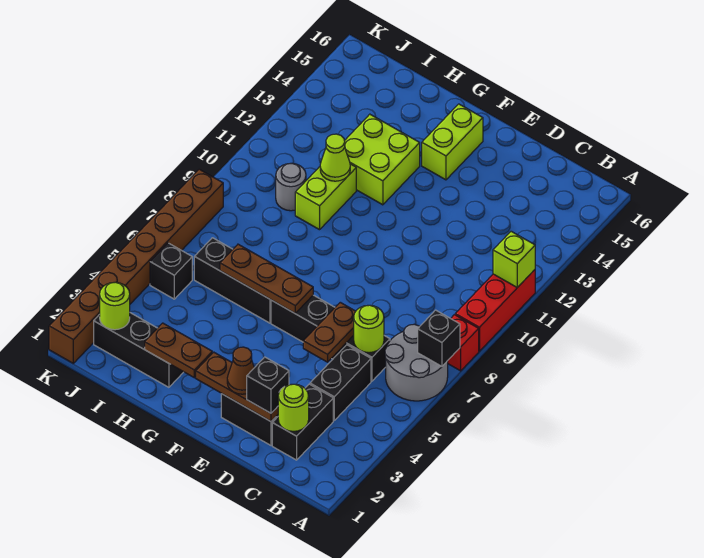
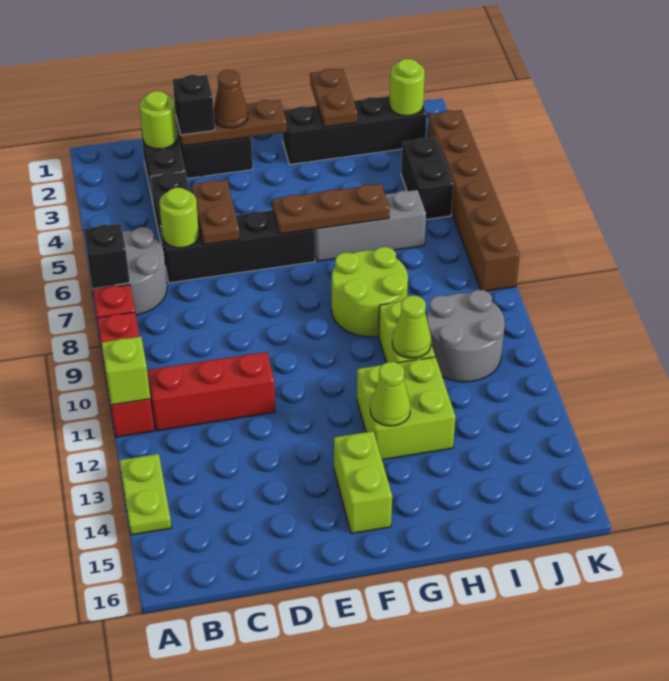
none -> lime 1x2 plate [119,454,171,535]
none -> red 1x3 brick [147,352,275,431]
brown 1x2 plate [145,323,212,378] -> brown 1x2 plate turned to [310,69,357,127]
black 1x3 brick [194,238,271,323] -> grey 1x3 brick [315,190,426,261]
none -> lime 2x2 round brick [332,247,408,337]
none -> lime 1x1 cone [370,362,411,426]
black 1x3 brick [94,313,183,387] -> black 1x4 brick [283,97,427,164]
grey 1x1 round brick [276,163,306,211] -> grey 2x2 round brick [426,290,505,382]
black 1x1 brick [150,243,192,299] -> black 1x2 brick [401,138,453,220]
brown 1x8 brick [49,169,223,363] -> brown 1x6 brick [428,110,520,291]

